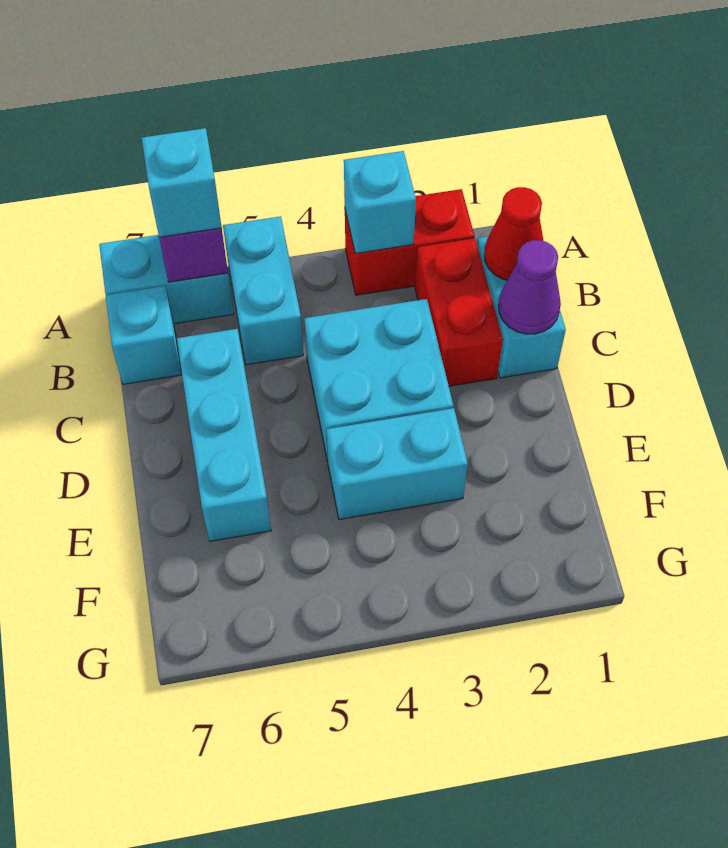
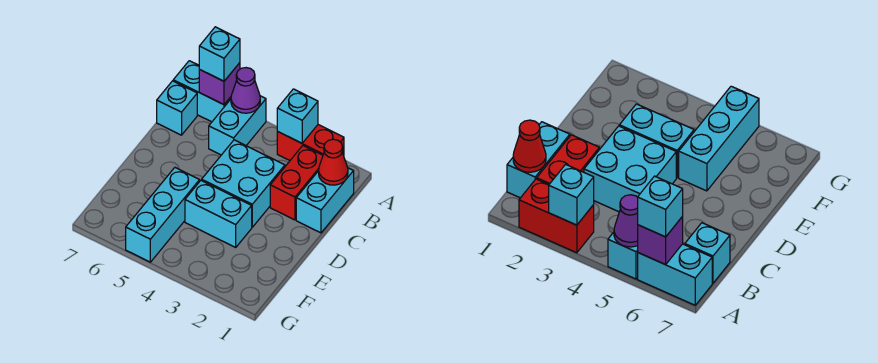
purple 1x1 cone [498,240,561,334] -> purple 1x1 cone moved to [231,68,260,113]
cyan 1x3 brick [177,329,271,541] -> cyan 1x3 brick moved to [126,168,200,262]

